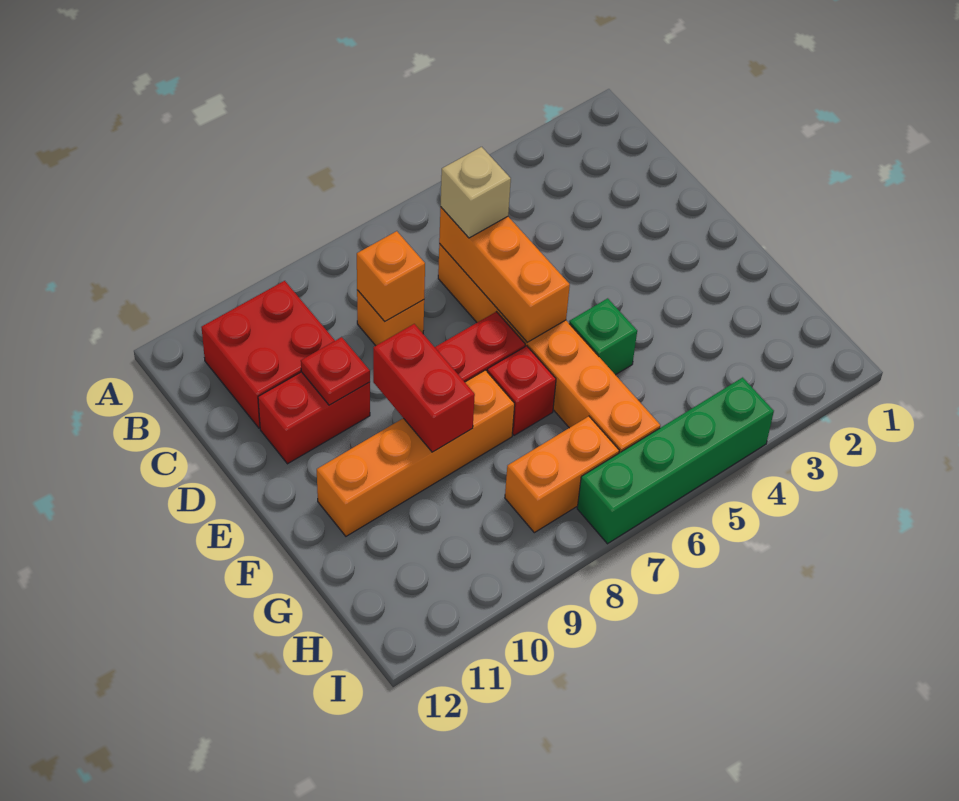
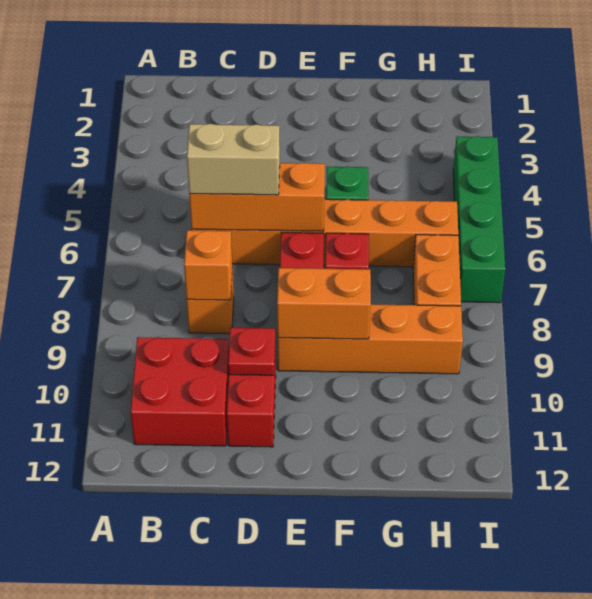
tan 1x1 brick [441,147,511,238] -> tan 1x2 brick [187,124,280,195]
red 1x2 brick [373,324,475,452] -> orange 1x2 brick [277,268,371,339]
orange 1x4 brick [317,370,515,536] -> orange 1x4 brick turned to [278,304,463,374]

